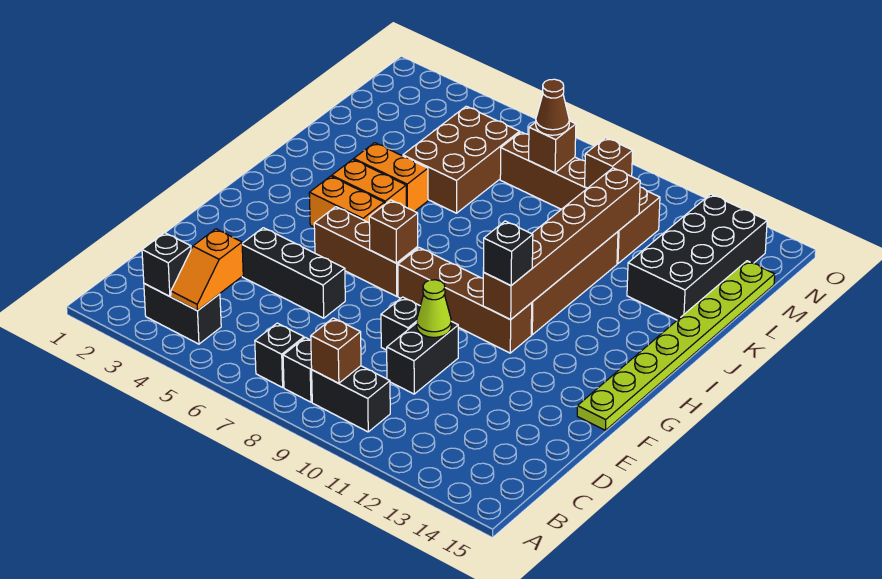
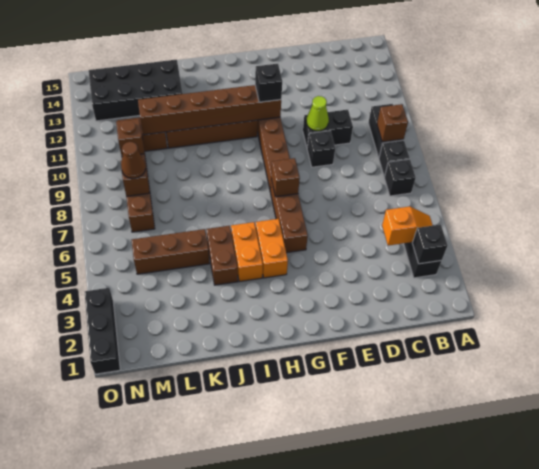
black 1x3 brick [242,228,345,318] -> black 1x3 brick moved to [85,288,120,374]
lime 1x8 plate [577,261,775,430] -> none
orange 1x2 brick [354,143,428,211] -> brown 1x2 brick [206,226,238,285]
brown 2x3 brick [403,106,520,213] -> brown 1x3 brick [132,229,210,274]

